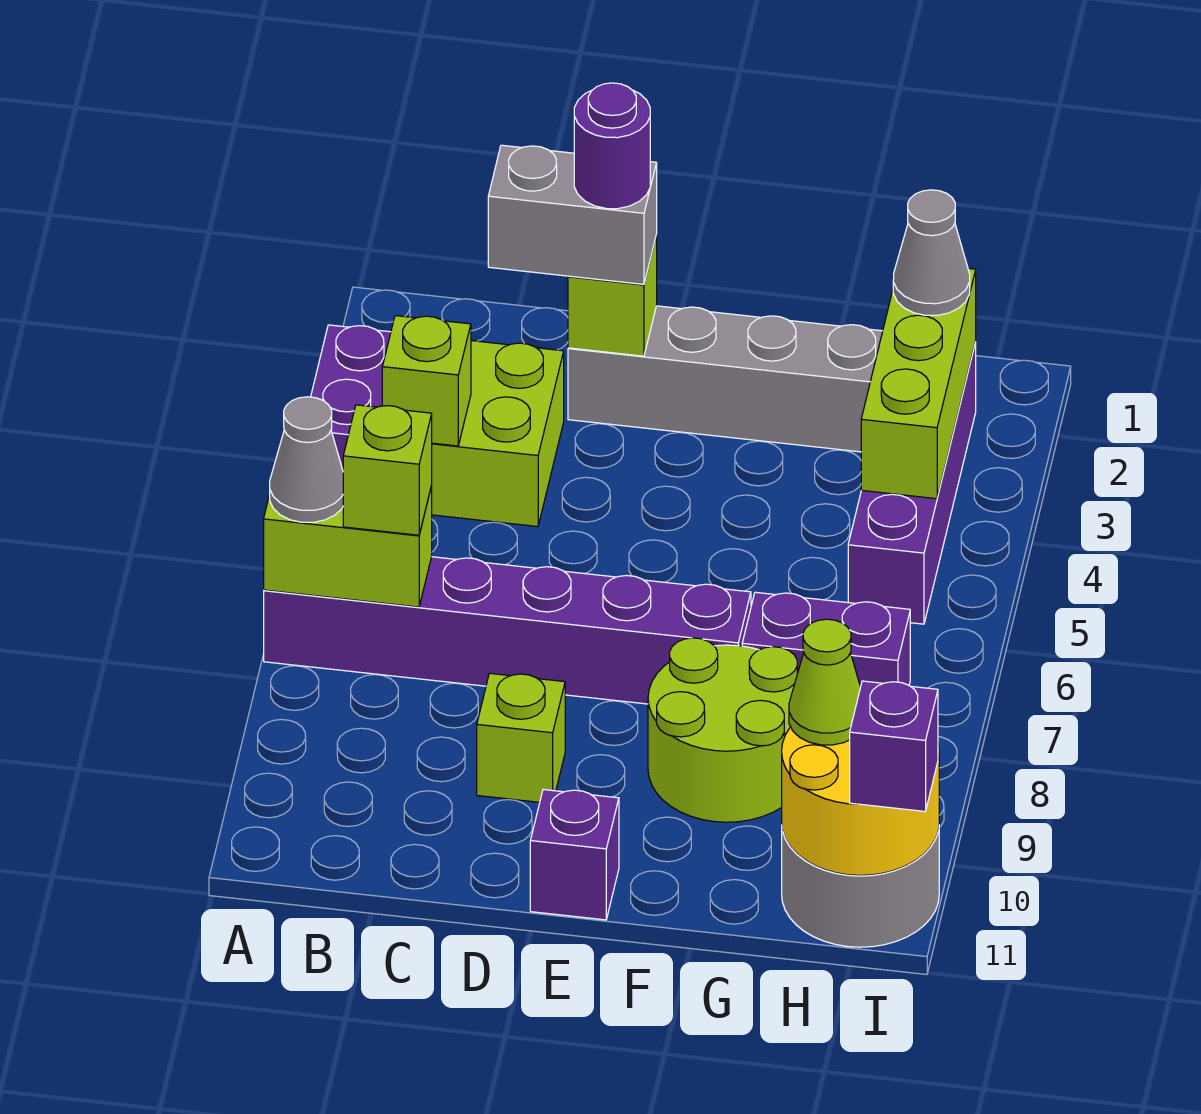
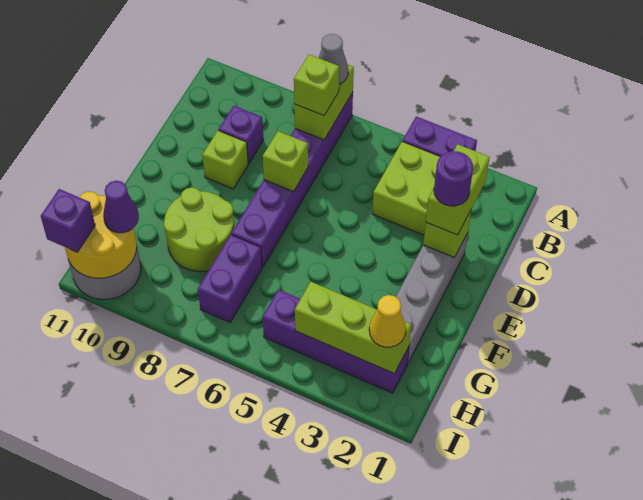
lime 1x1 brick [382,316,471,446] -> lime 1x1 brick moved to [263,131,308,192]
grey 1x2 brick [488,145,657,284] -> lime 1x2 brick [426,144,489,235]
purple 1x1 brick [530,790,619,920] -> purple 1x1 brick moved to [219,106,264,164]
grey 1x1 cone [893,190,970,315] -> yellow 1x1 cone [369,295,406,347]
lime 1x1 cone [789,619,860,745] -> purple 1x1 cone [103,181,139,233]

